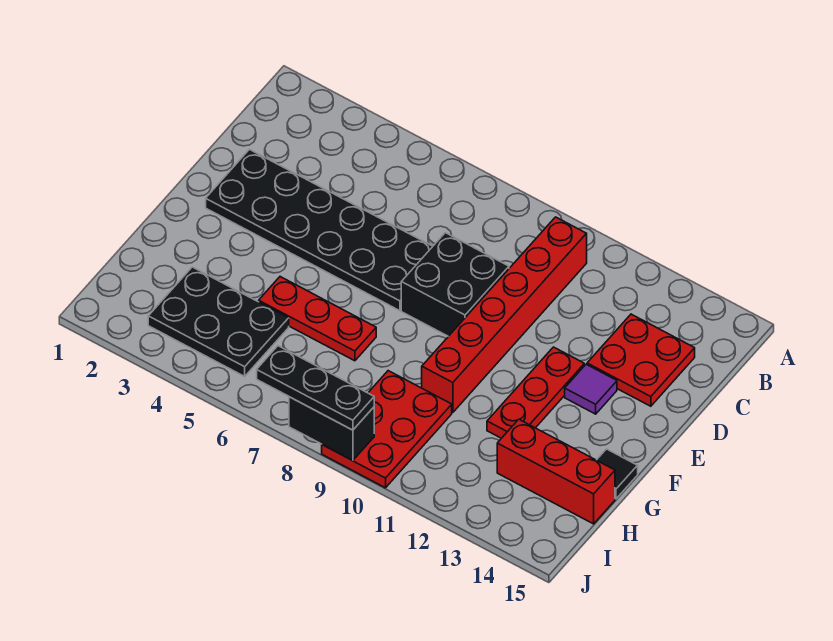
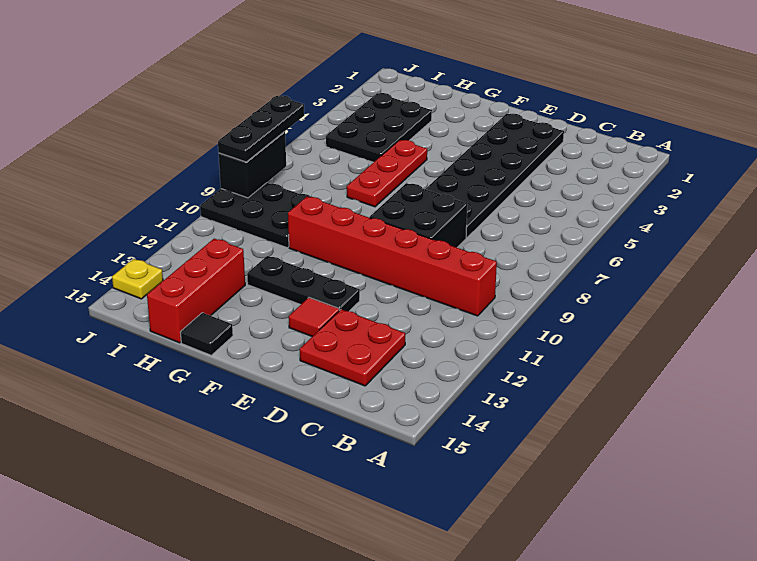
red 1x3 plate [487,347,584,438] -> black 1x3 plate [247,256,360,311]
purple 1x1 tile [565,364,617,414] -> red 1x1 tile [289,298,339,336]
red 2x3 plate [322,371,452,488] -> black 2x3 plate [200,183,311,248]
none -> yellow 1x1 plate [112,259,163,299]

